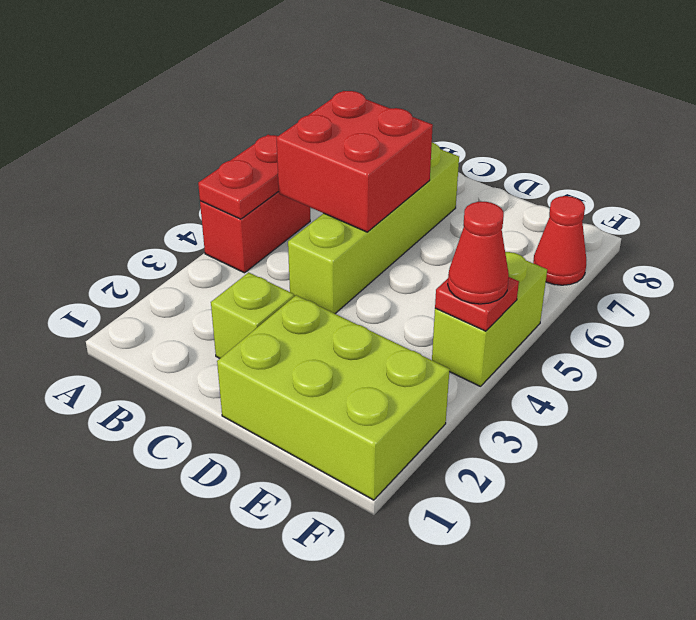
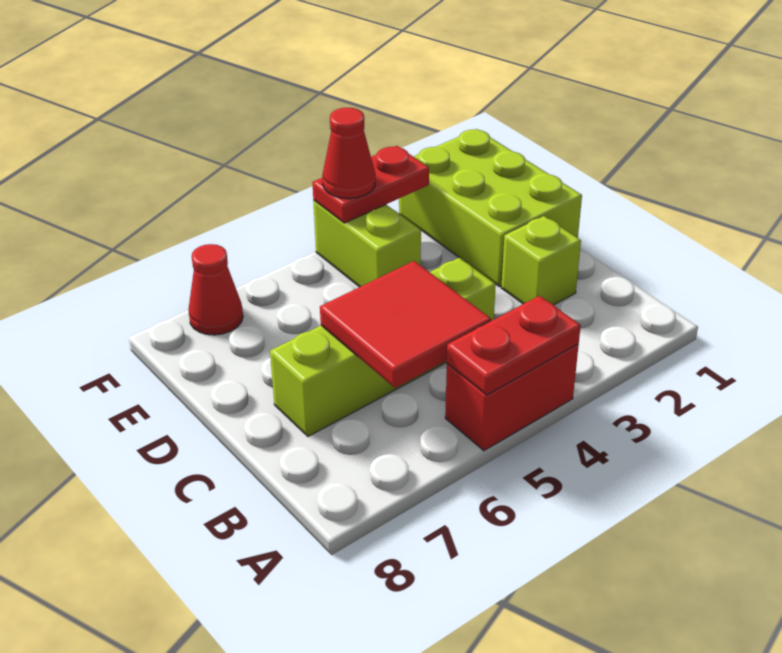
red 2x2 brick [276,91,433,232] -> red 2x2 tile [320,261,491,388]
lime 1x2 brick [432,252,547,386] -> lime 1x2 brick turned to [313,200,421,287]
red 1x1 plate [435,277,519,331] -> red 1x2 plate [312,146,429,223]

